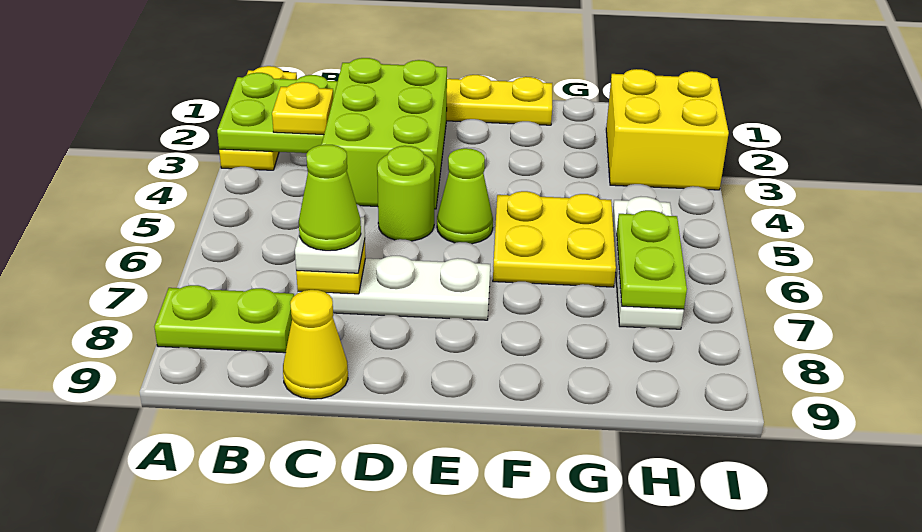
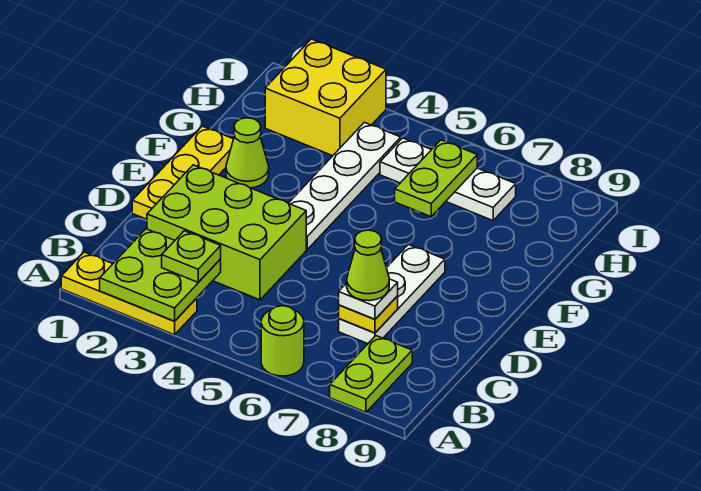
yellow 1x1 plate [272,82,333,135] -> lime 1x1 plate [162,231,221,282]
yellow 1x1 cone [283,290,348,399] -> none
lime 1x1 round brick [377,146,435,241] -> lime 1x1 round brick moved to [261,306,304,376]
none -> white 1x4 plate [288,122,401,249]
lime 1x1 cone [437,148,493,244] -> lime 1x1 cone moved to [226,118,269,188]
yellow 2x2 plate [493,191,616,287] -> none
lime 1x2 plate [617,210,687,309] -> lime 1x2 plate turned to [395,140,477,217]

